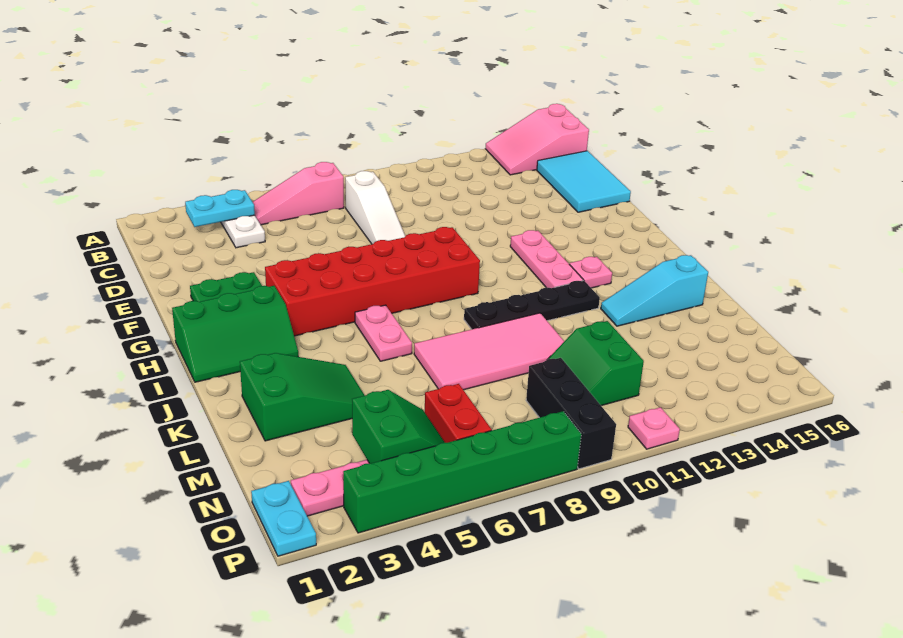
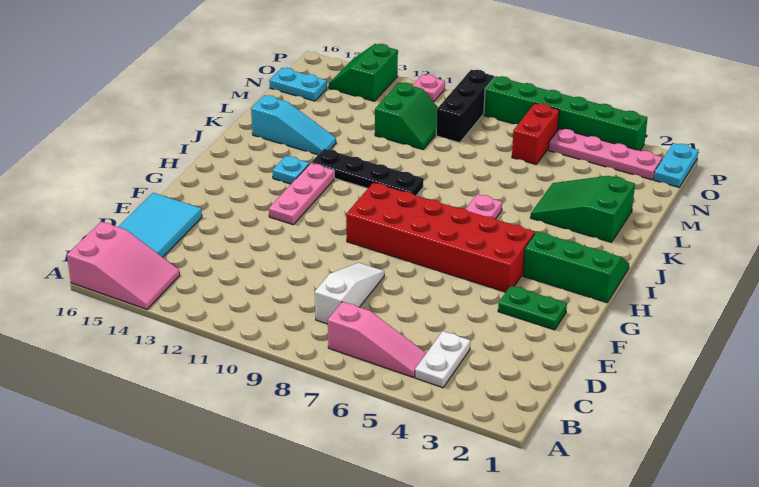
cyan 1x2 plate [185,190,255,227] -> cyan 1x2 plate moved to [269,68,327,101]
pink 1x1 plate [569,257,612,288] -> cyan 1x1 plate [273,156,309,184]
pink 2x4 tile [414,313,564,390] -> none
green 2x2 slope [352,390,445,463] -> green 2x2 slope moved to [329,44,398,101]

